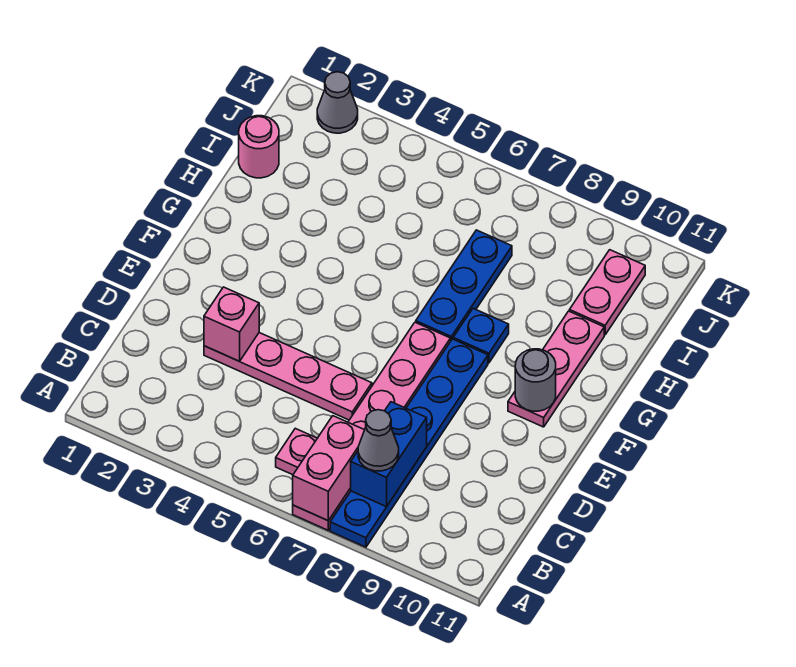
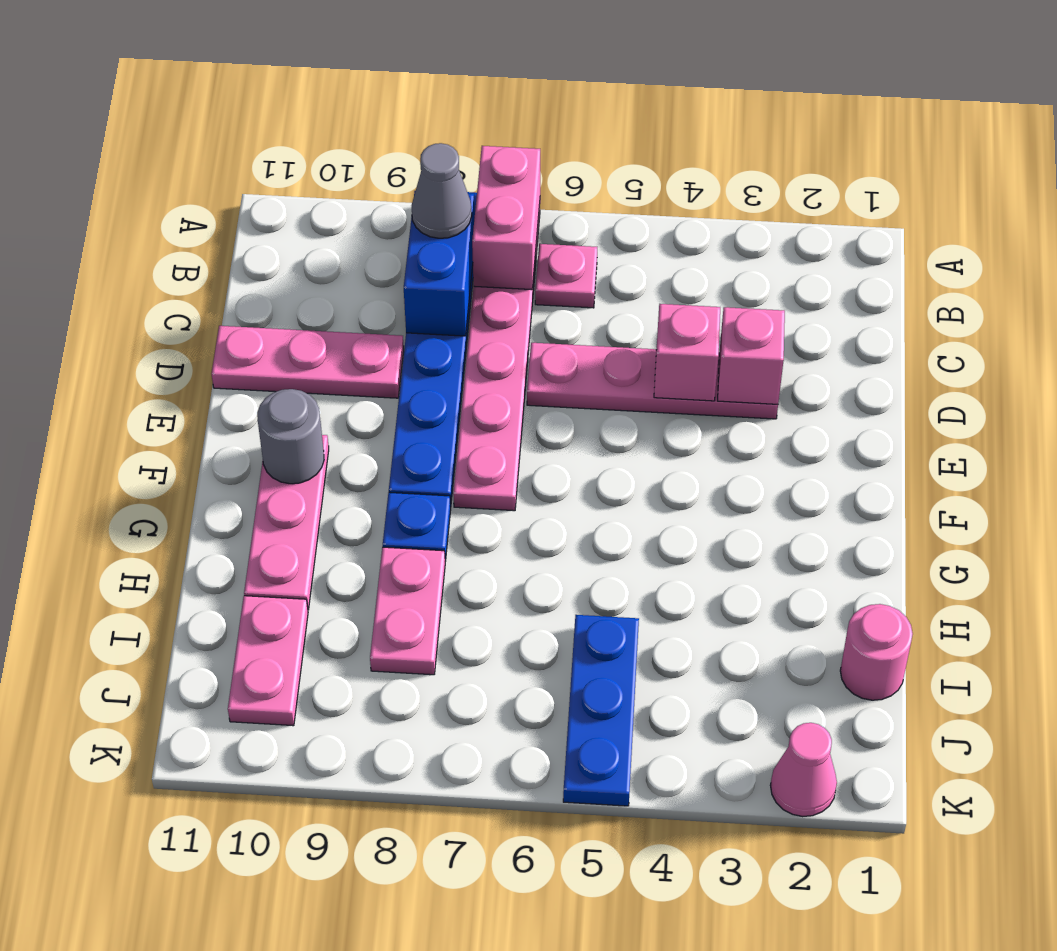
none -> pink 1x1 brick [654,304,720,401]
none -> pink 1x3 plate [212,326,404,398]
blue 1x3 plate [416,230,512,340] -> blue 1x3 plate moved to [563,615,639,806]
none -> pink 1x2 plate [370,547,445,675]
grey 1x1 cone [317,72,358,133] -> pink 1x1 cone [770,723,837,817]

